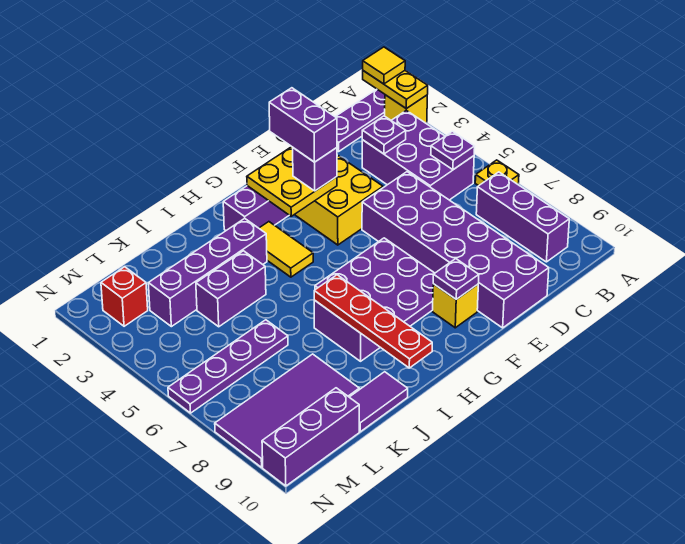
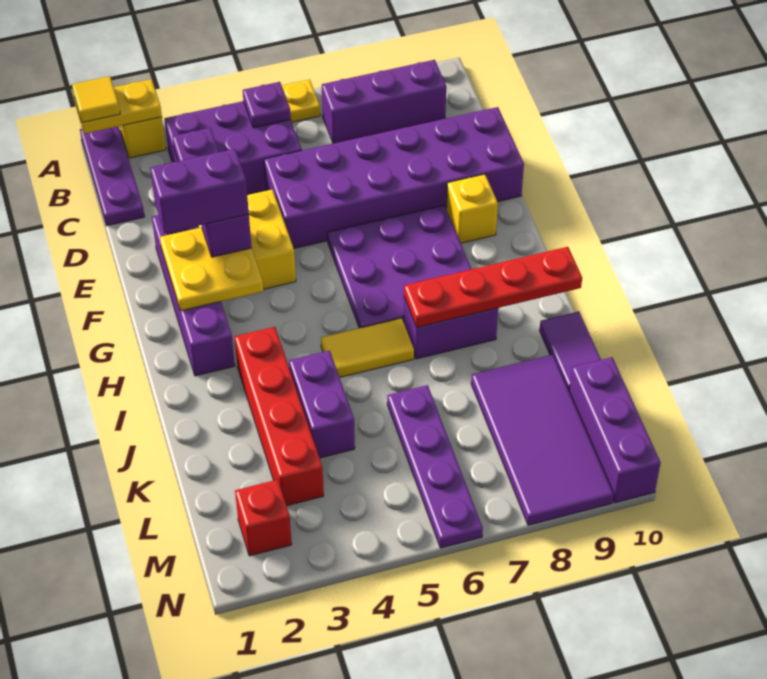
purple 1x1 plate [433,259,479,299] -> none
yellow 1x2 tile [259,222,313,277] -> yellow 1x2 tile moved to [321,318,414,378]
purple 1x4 brick [148,218,267,327] -> red 1x4 brick [235,327,324,506]

